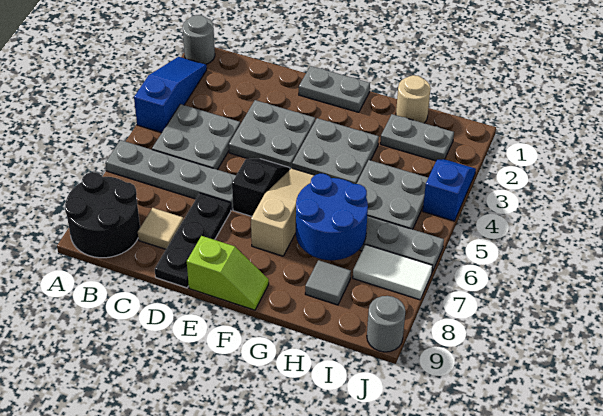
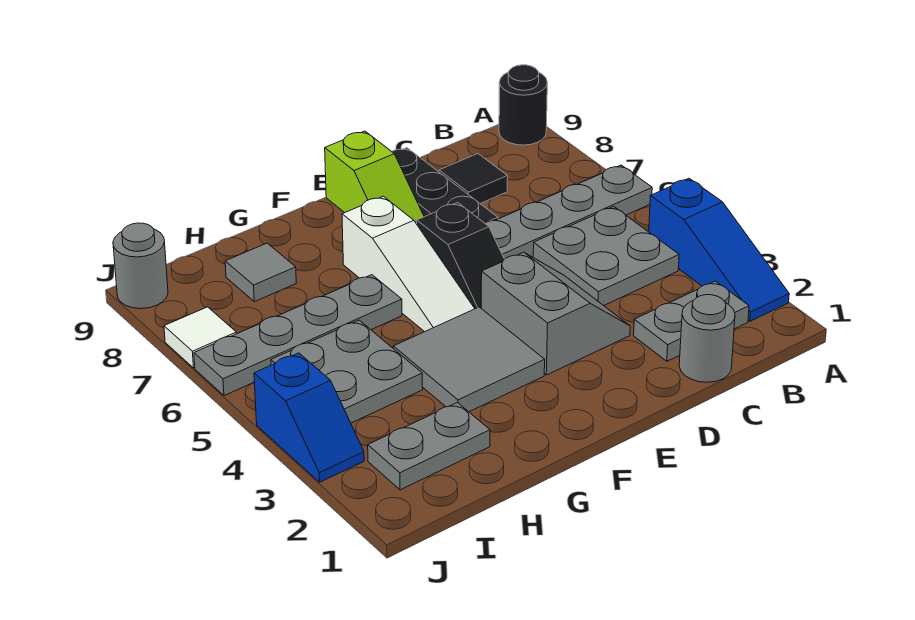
grey 1x1 round brick [183,15,215,64] -> grey 1x1 round brick moved to [679,295,735,382]
black 2x2 round brick [65,172,140,258] -> black 1x1 round brick [499,65,547,145]
tan 1x1 tile [138,208,183,249] -> black 1x1 tile [439,154,508,204]
grey 2x2 plate [229,100,315,169] -> grey 2x2 slope [481,252,630,375]
grey 1x2 plate [299,66,370,112] -> grey 1x2 plate moved to [634,281,749,361]
lime 1x2 slope [187,236,269,310] -> lime 1x2 slope turned to [325,131,424,224]
grey 2x2 plate [292,118,379,184] -> grey 2x2 tile [393,307,545,412]
tan 1x3 slope [251,168,314,256] -> white 1x3 slope [342,196,475,332]
blue 2x2 round brick [296,174,368,260] -> none
tan 1x1 round brick [396,75,430,123] -> none
white 1x2 tile [353,245,432,300] -> white 1x1 tile [164,307,236,368]

